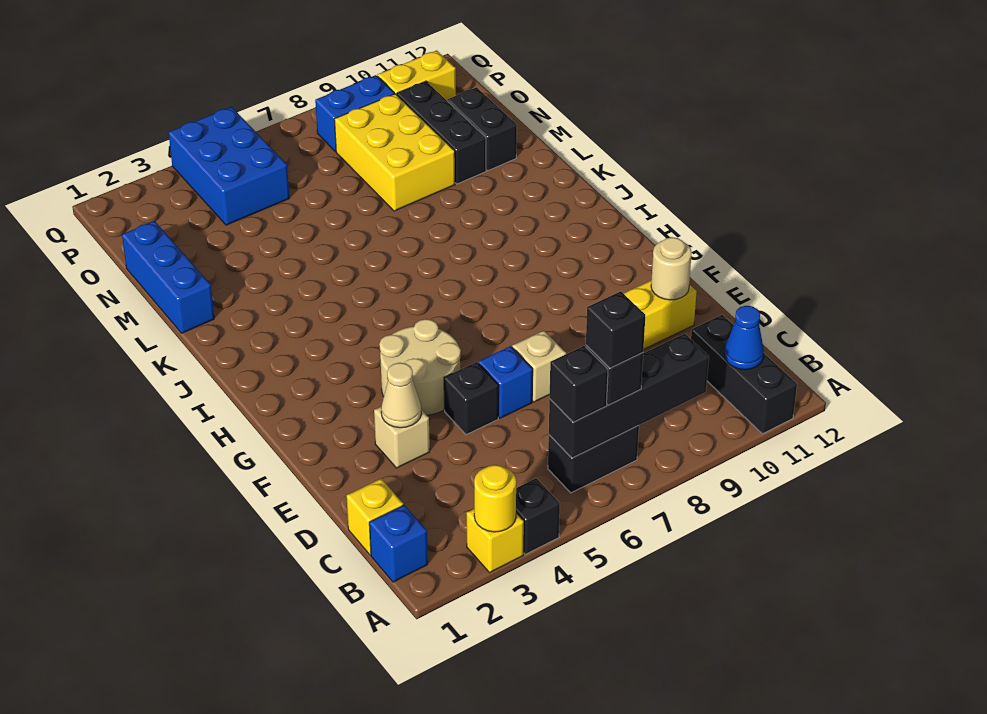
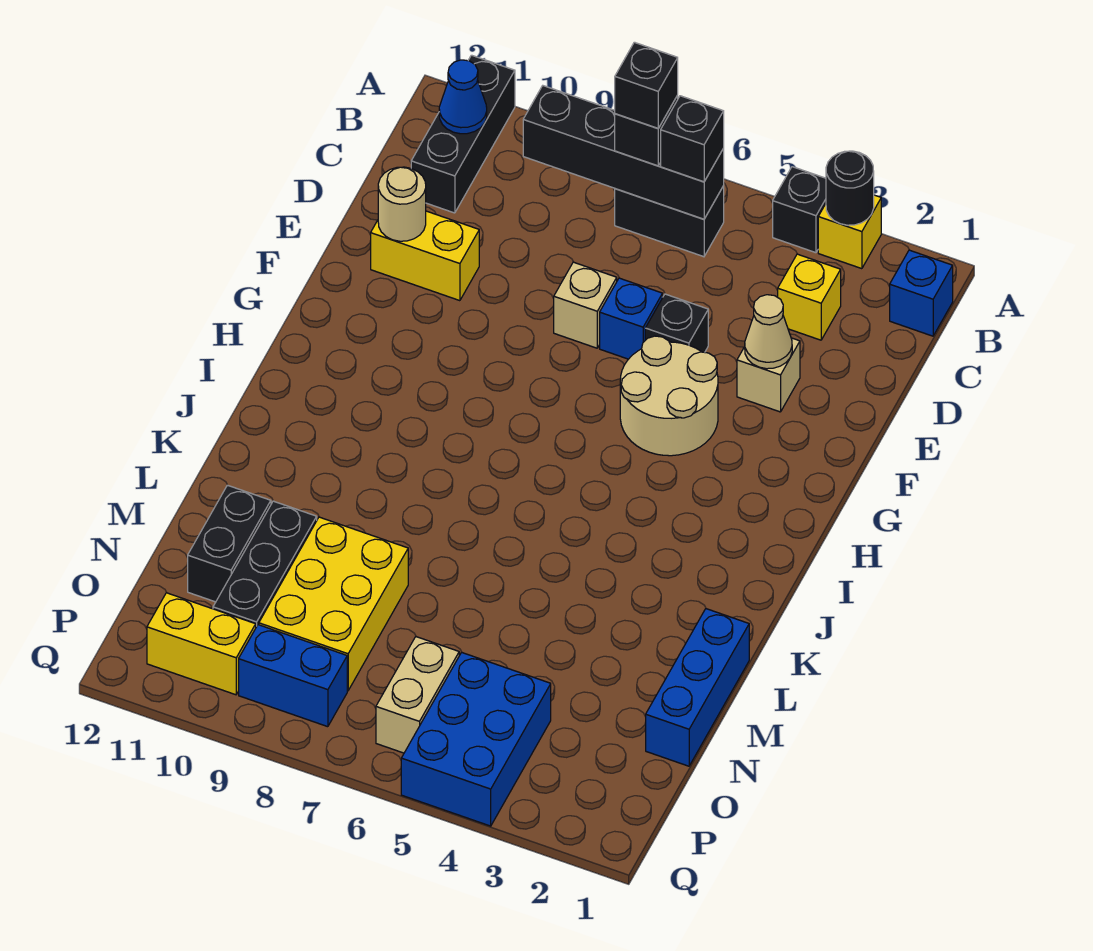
yellow 1x1 round brick [474,465,516,532] -> black 1x1 round brick [826,151,874,225]
yellow 1x1 brick [346,479,403,555] -> yellow 1x1 brick moved to [778,254,841,340]
none -> tan 1x2 brick [376,637,459,753]

